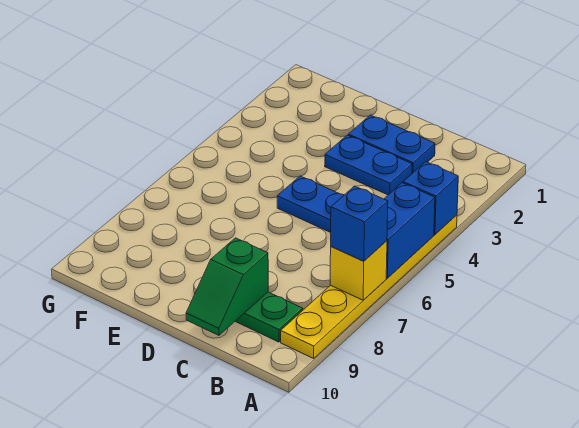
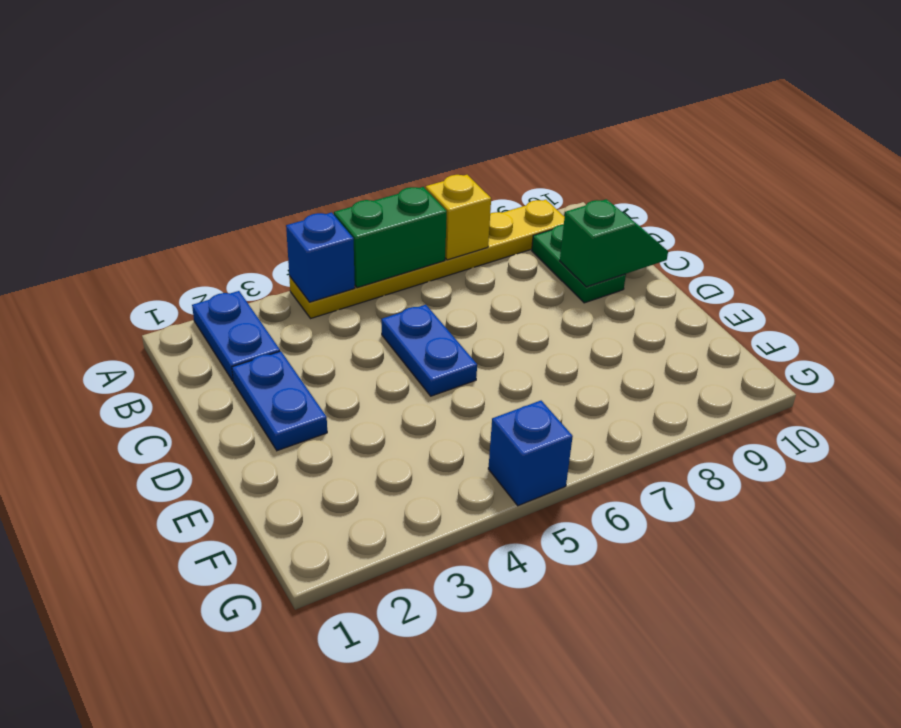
blue 1x2 brick [384,183,435,278] -> green 1x2 brick [334,187,447,288]
blue 1x1 brick [331,186,388,261] -> blue 1x1 brick moved to [488,401,573,506]
blue 1x2 plate [325,135,412,195] -> blue 1x2 plate moved to [192,291,280,381]

